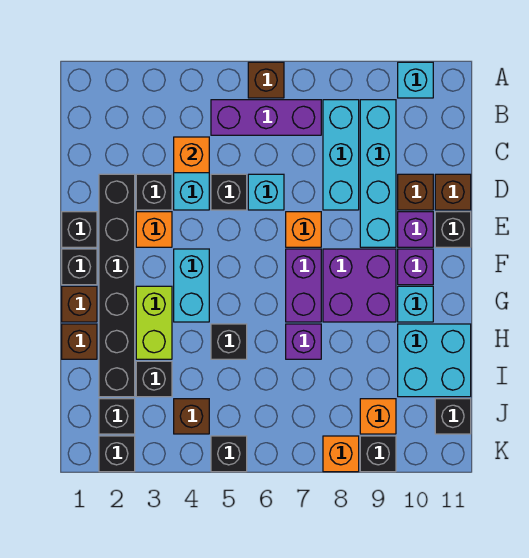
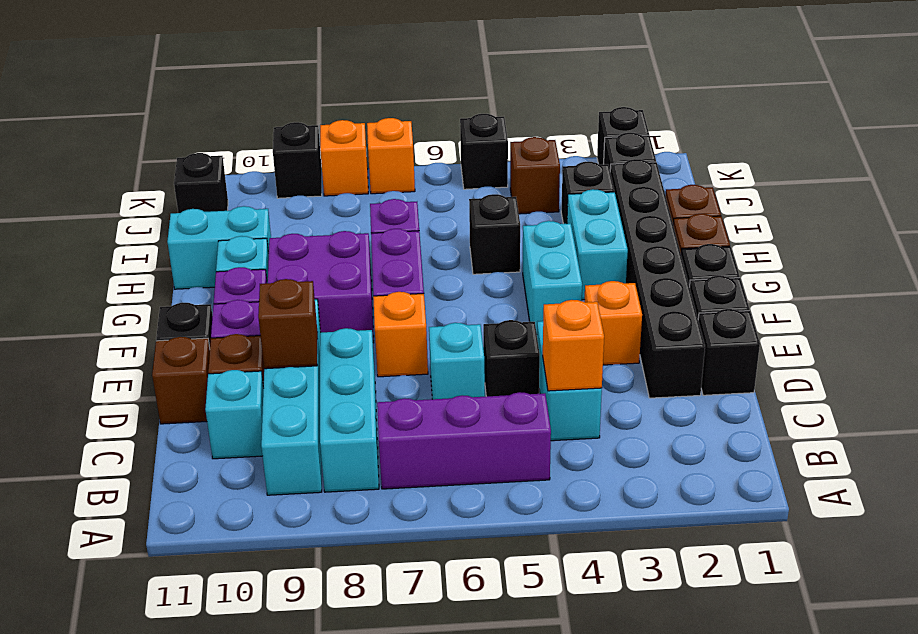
brown 1x1 brick [248,62,284,98] -> brown 1x1 brick moved to [258,279,318,369]
cyan 1x1 brick [398,62,433,98] -> cyan 1x1 brick moved to [205,370,264,459]
black 1x1 brick [136,174,172,210] -> black 1x1 brick moved to [698,309,760,395]
lime 1x2 brick [136,286,172,359] -> cyan 1x2 brick [567,189,628,300]
cyan 2x2 brick [398,324,471,397] -> cyan 1x2 brick [167,206,271,289]
orange 1x1 brick [360,399,396,434] -> orange 1x1 brick moved to [367,118,415,194]

